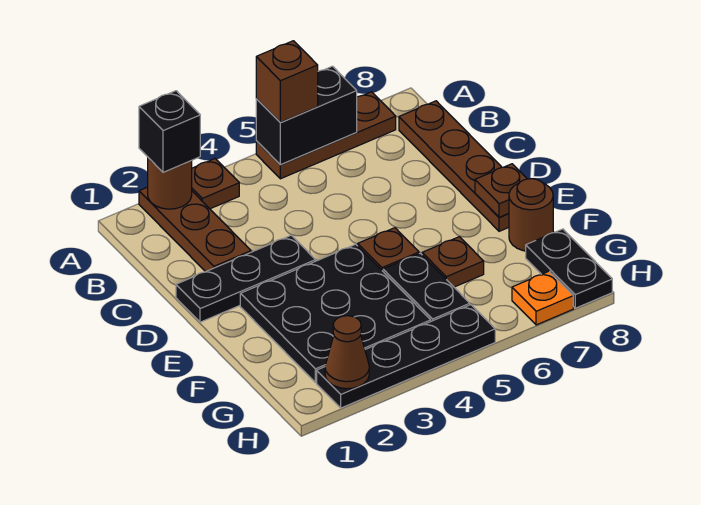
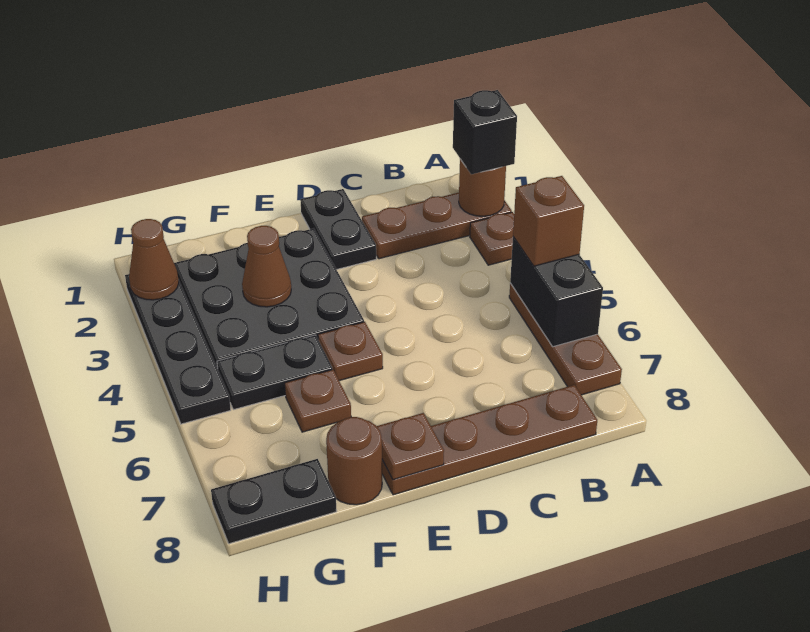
black 1x3 plate [176,235,316,322] -> black 1x2 plate [300,189,376,270]
none -> brown 1x1 cone [242,226,291,307]
orange 1x1 plate [512,271,573,325] -> none

